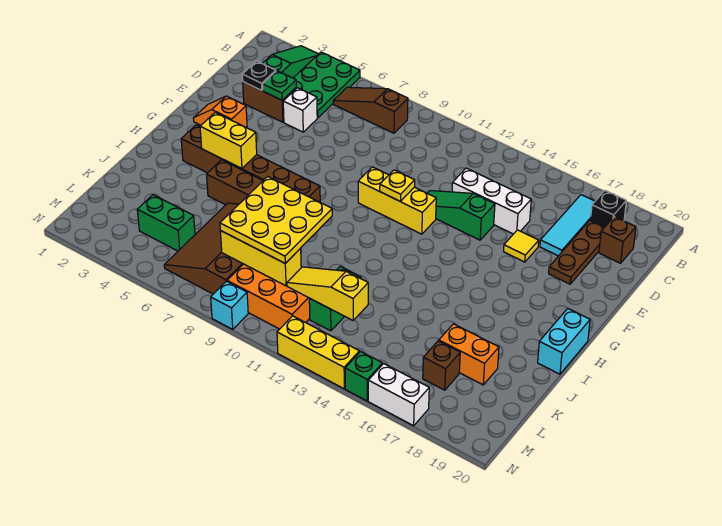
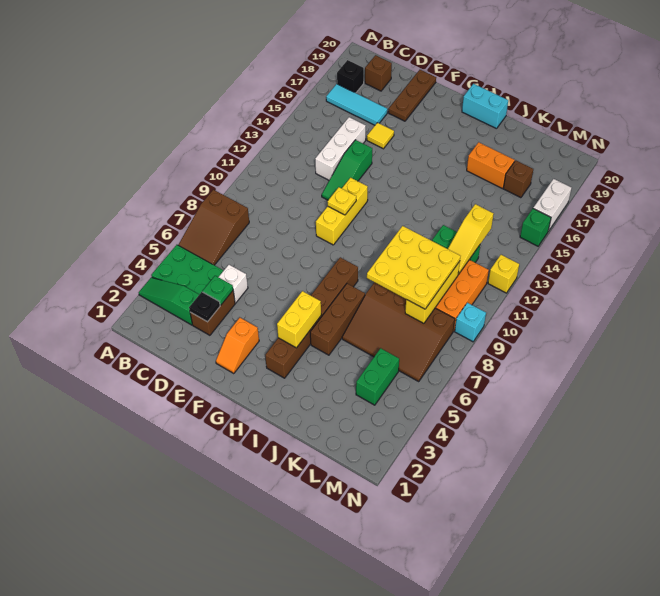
brown 1x3 slope [333,87,408,133] -> brown 2x3 slope [179,190,249,265]
brown 1x3 plate [549,221,604,284] -> brown 1x3 plate turned to [389,70,436,121]
orange 1x2 brick [439,324,499,385] -> orange 1x2 brick turned to [467,142,515,188]
yellow 1x3 brick [277,316,359,389] -> yellow 1x1 brick [488,255,519,293]

